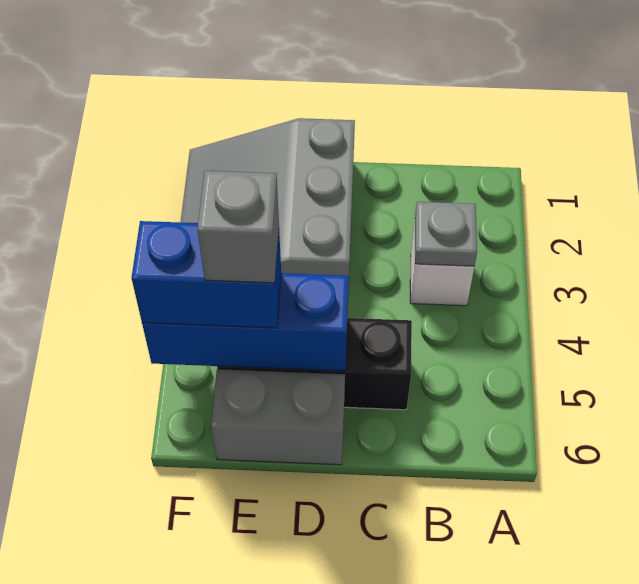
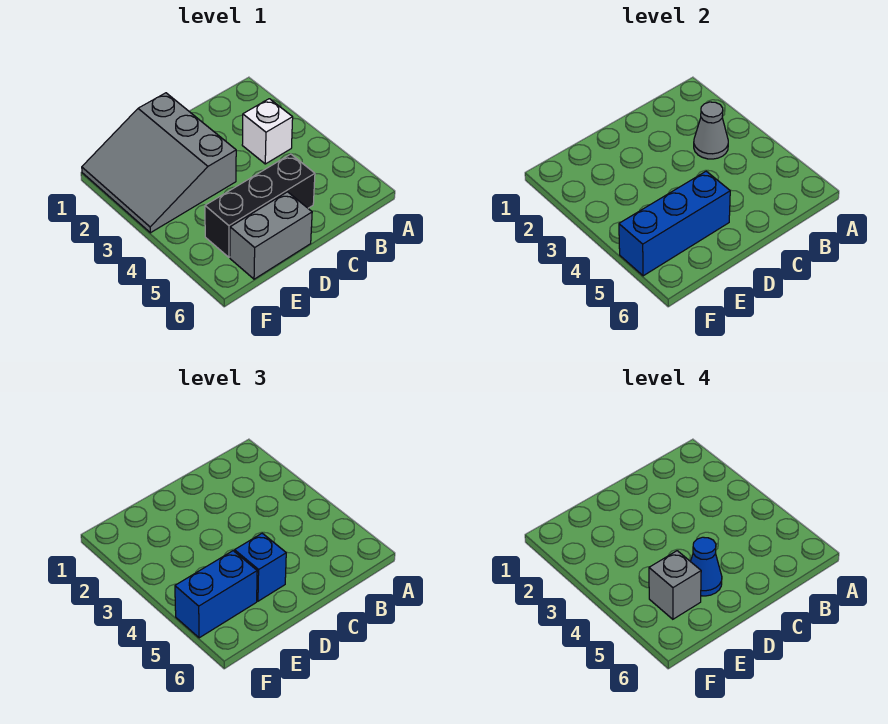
grey 1x1 plate [415,202,477,266] -> grey 1x1 cone [694,102,728,159]
none -> blue 1x1 brick [235,533,286,601]
none -> blue 1x1 cone [690,537,722,596]

